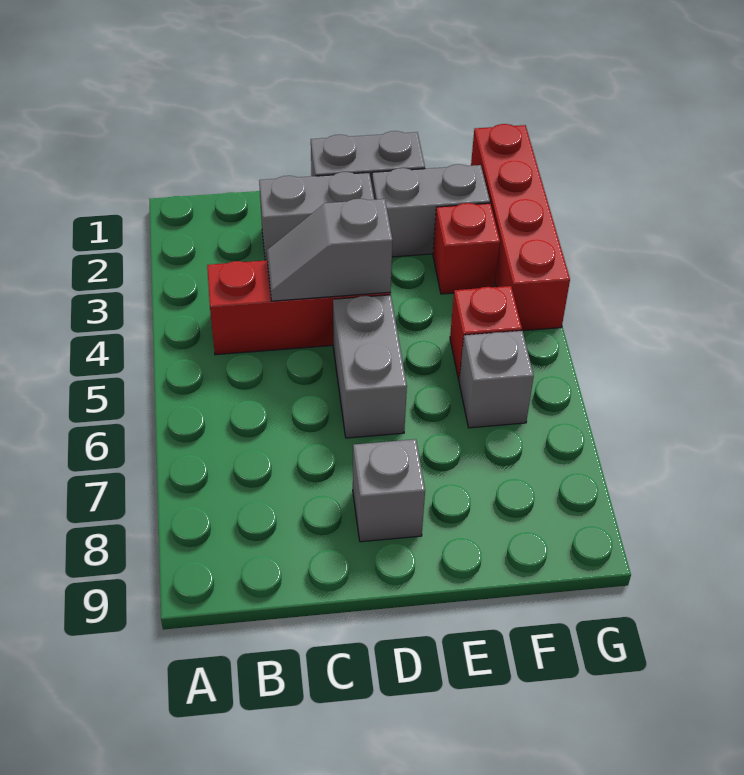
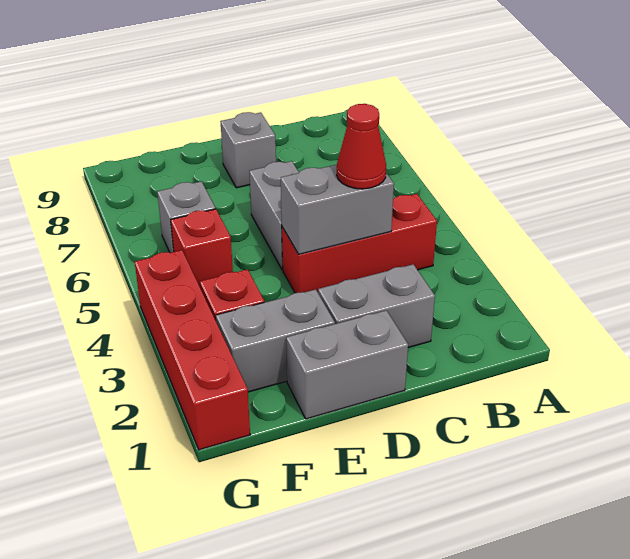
grey 1x2 slope [267,199,393,301] -> grey 1x2 brick [281,165,394,254]
none -> red 1x1 cone [337,104,386,189]

